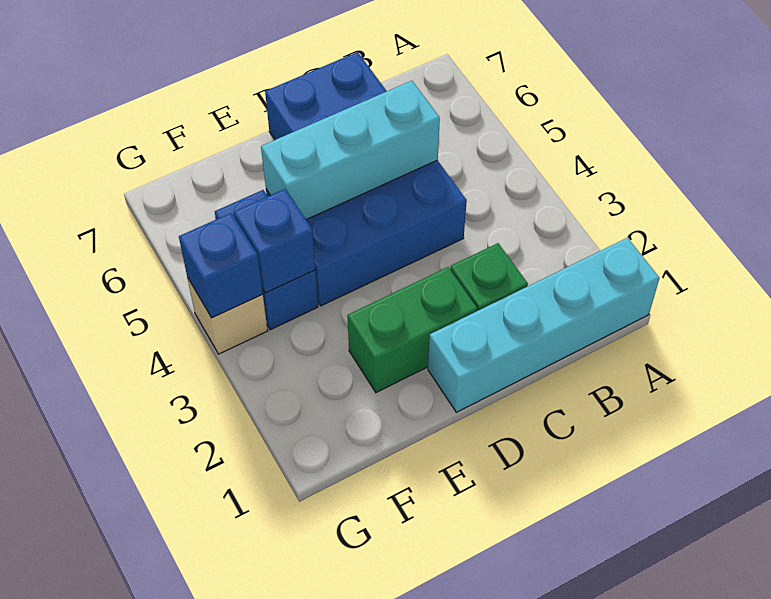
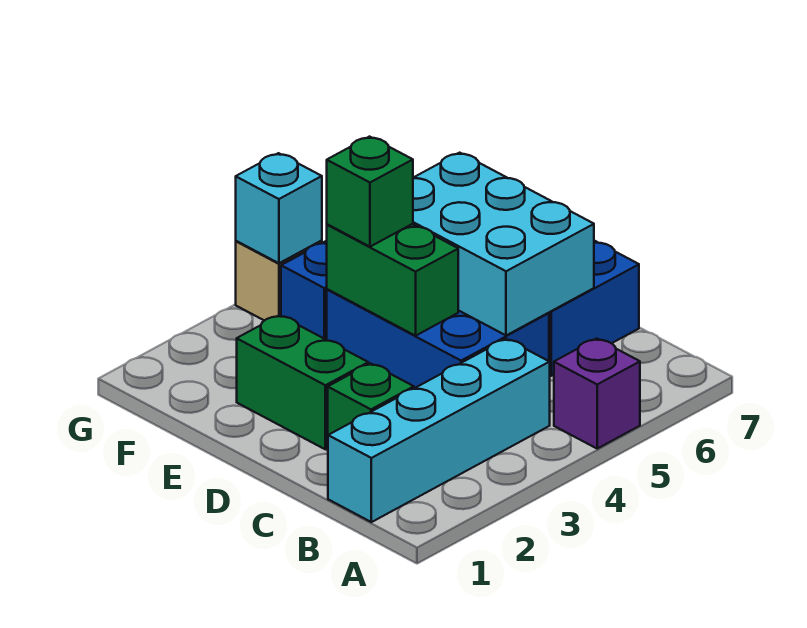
cyan 1x4 brick [428,238,659,412] -> cyan 1x4 brick turned to [328,339,550,522]
none -> purple 1x1 brick [554,339,640,449]
cyan 1x3 brick [261,81,440,220] -> cyan 2x3 brick [413,153,594,335]
none -> green 1x2 brick [327,224,458,336]
none -> green 1x1 brick [327,137,413,247]
blue 1x1 brick [234,189,315,293] -> none
blue 1x1 brick [179,213,263,318] -> cyan 1x1 brick [236,153,322,263]

